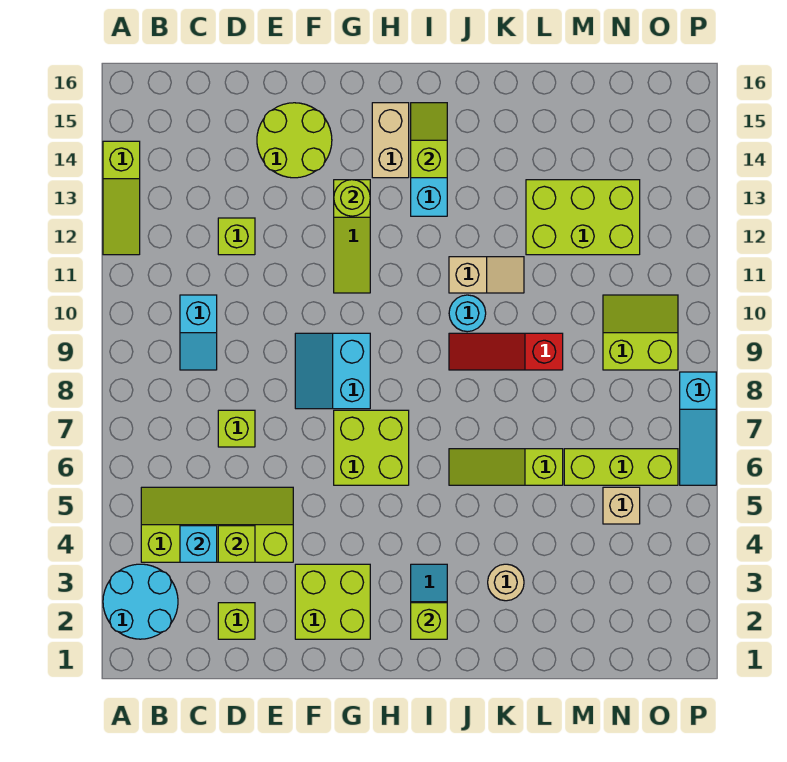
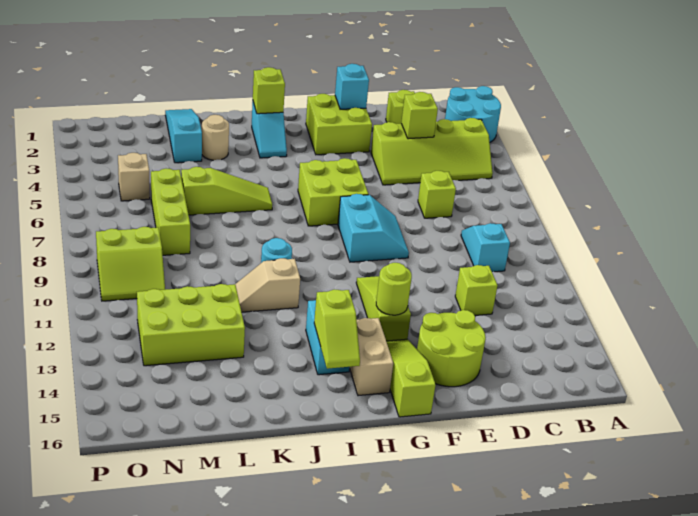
lime 1x3 slope [103,141,140,255] -> lime 1x3 slope moved to [386,339,436,417]
cyan 1x1 brick [180,526,217,562] -> cyan 1x1 brick moved to [335,64,369,109]
red 1x3 slope [449,333,563,370] -> none
lime 1x3 brick [564,449,678,485] -> lime 1x3 brick turned to [151,168,190,255]
cyan 1x3 slope [680,372,716,485] -> cyan 1x3 slope moved to [165,109,202,163]

